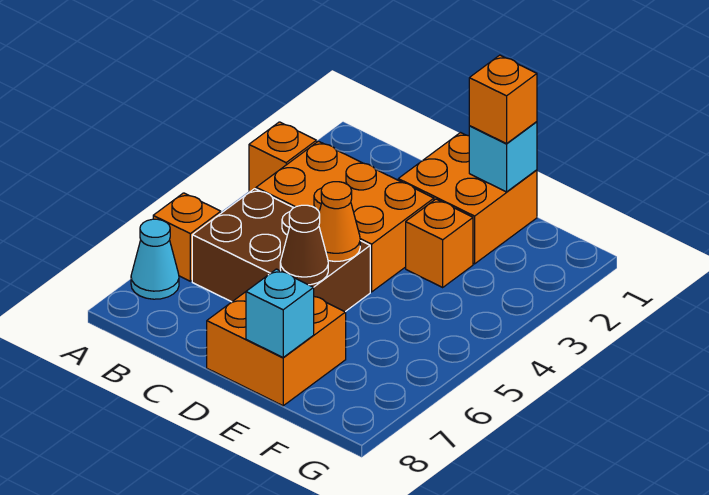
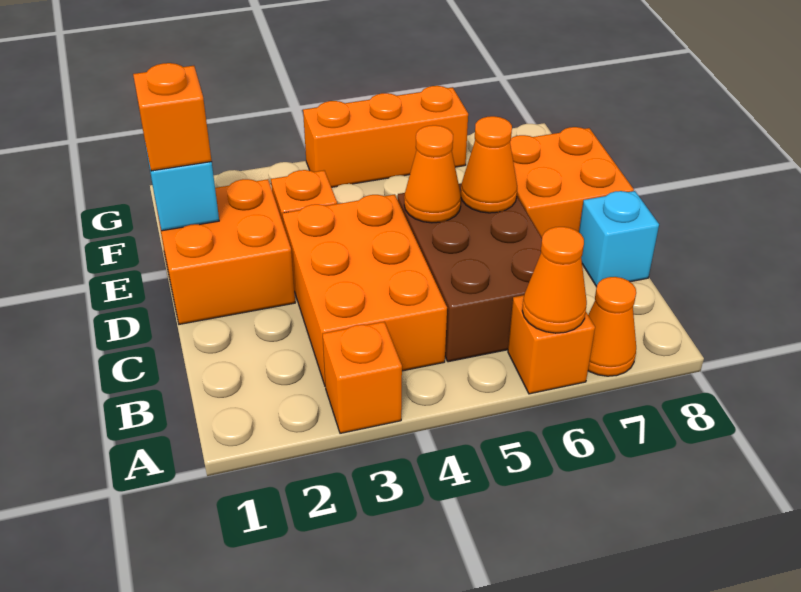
none -> orange 1x1 cone [522,227,587,333]
cyan 1x1 cone [131,219,179,299] -> orange 1x1 cone [588,277,636,376]
brown 1x1 cone [280,205,328,285] -> orange 1x1 cone [461,116,517,213]
cyan 1x1 brick [246,269,314,358] -> cyan 1x1 brick moved to [579,191,659,287]
none -> orange 1x3 brick [303,86,468,187]

